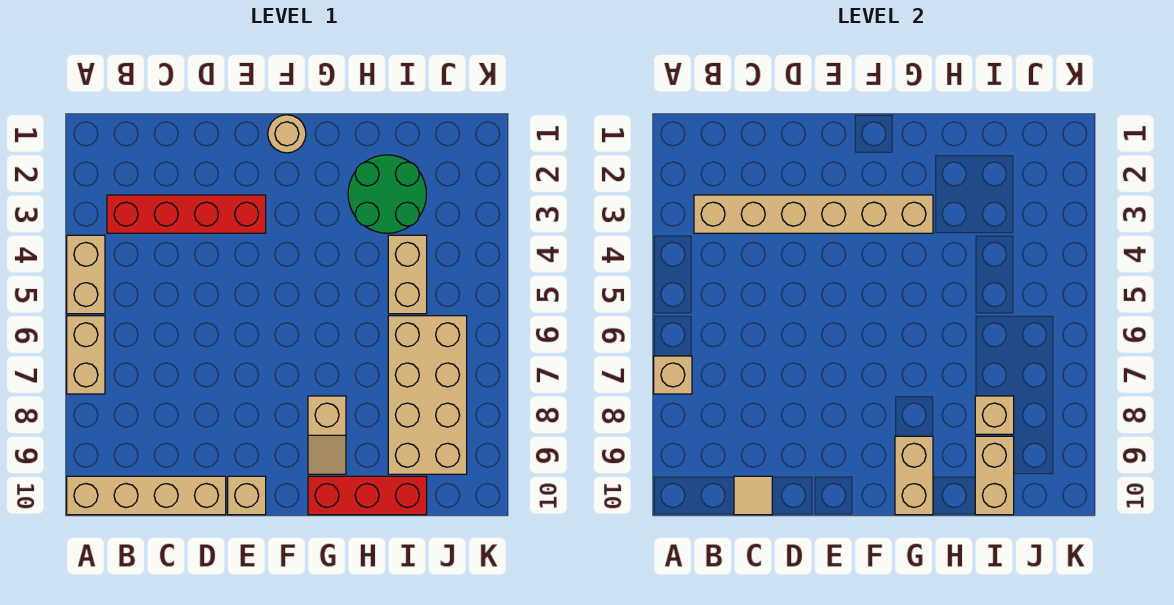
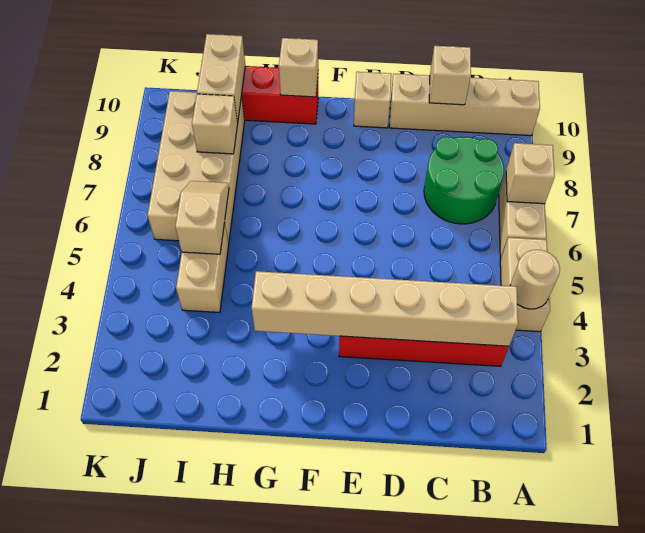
tan 1x1 tile [734,476,772,515] -> tan 1x1 brick [429,46,471,105]
tan 1x1 round brick [268,115,306,153] -> tan 1x1 round brick moved to [510,250,560,309]
tan 1x2 slope [308,396,346,474] -> tan 1x2 slope moved to [175,181,229,254]
tan 1x2 brick [895,436,933,515] -> tan 1x1 brick [279,38,318,97]
green 2x2 round brick [348,155,426,233] -> green 2x2 round brick moved to [424,137,504,224]

